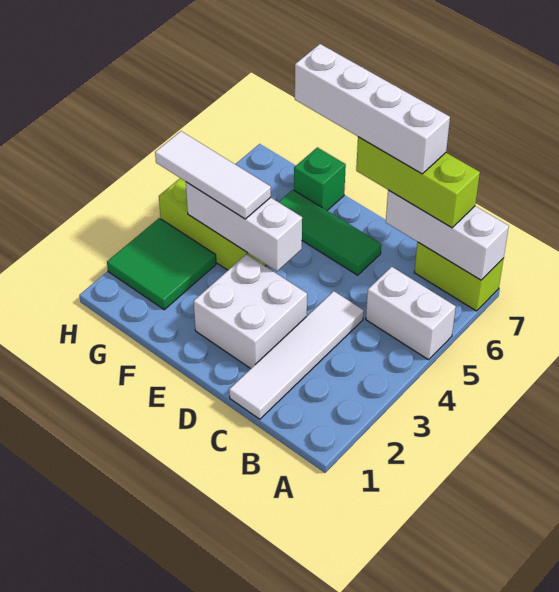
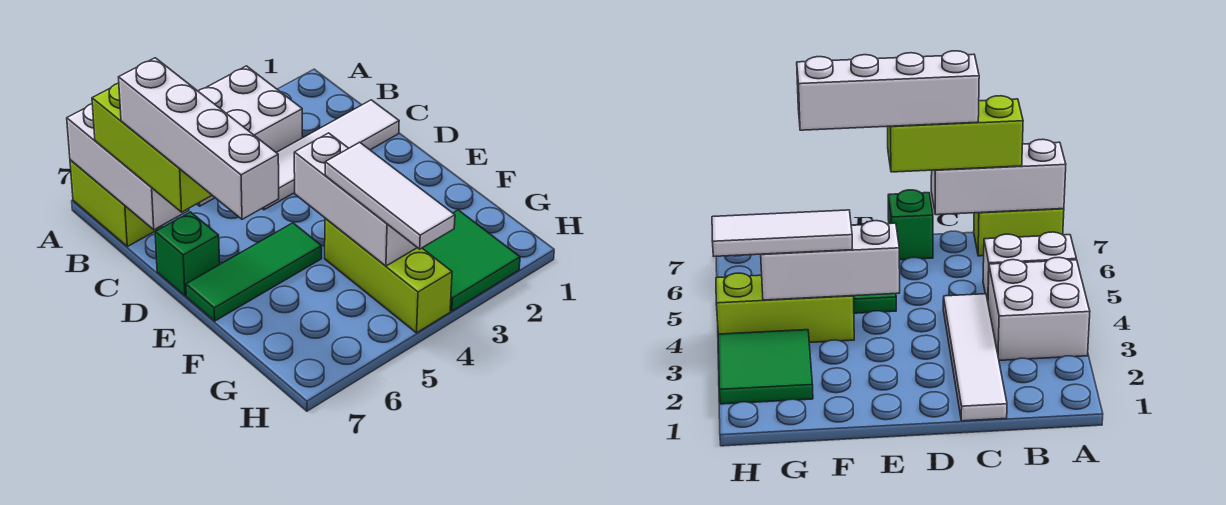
white 2x2 brick [194,254,307,369] -> white 2x2 brick moved to [198,66,302,152]
green 1x3 tile [279,190,381,275] -> green 1x3 tile turned to [186,223,322,321]
green 1x1 brick [294,147,346,210] -> green 1x1 brick moved to [155,212,220,296]

